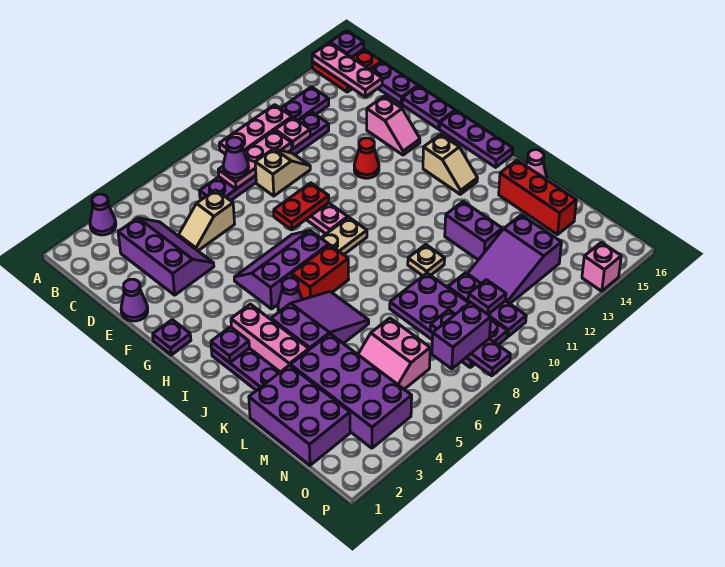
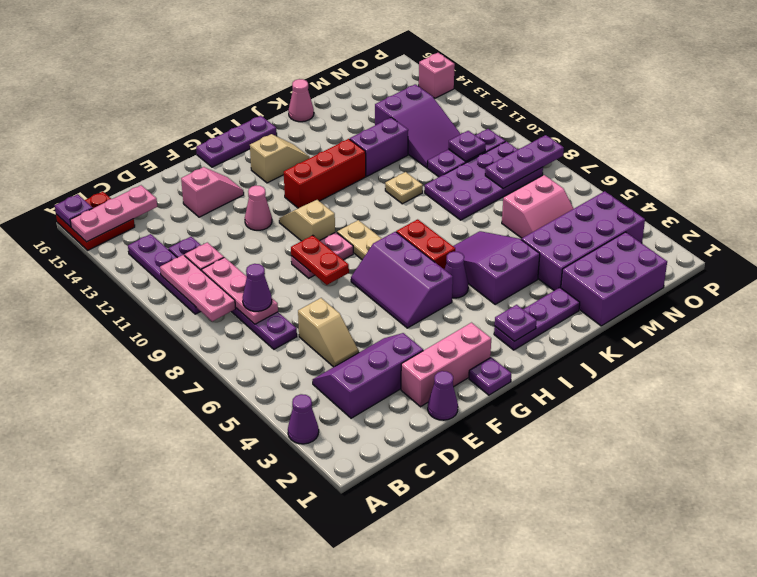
purple 1x2 plate [371,62,418,104] -> none
tan 1x2 slope [255,149,310,196] -> tan 1x2 slope moved to [279,200,335,241]
purple 1x2 plate [402,86,455,129] -> none
red 1x1 cone [354,138,379,178] -> pink 1x1 cone [245,186,272,230]
pink 1x3 brick [231,304,309,372] -> pink 1x3 brick moved to [401,323,491,407]
red 1x3 brick [499,160,576,235] -> red 1x3 brick moved to [284,139,366,208]
purple 1x2 brick [432,302,491,369] -> none

